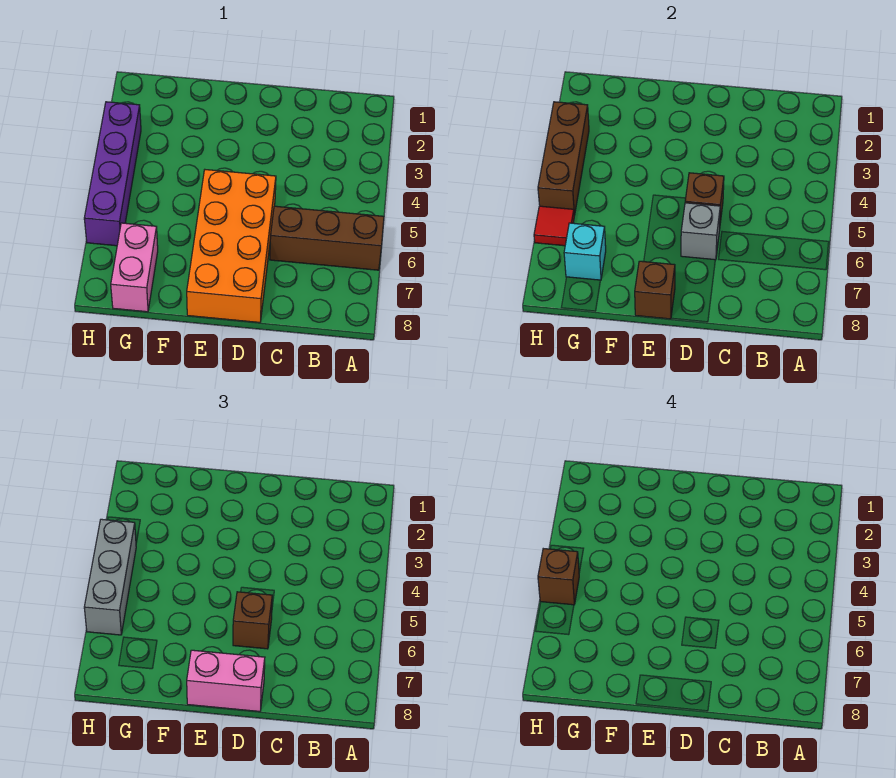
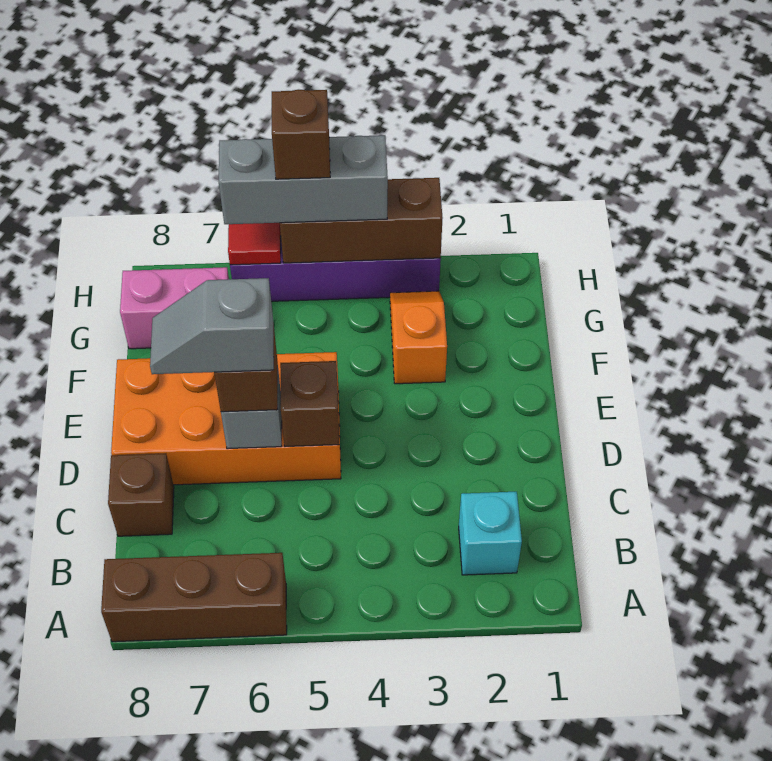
brown 1x3 brick [270,206,384,270] -> brown 1x3 brick turned to [101,553,287,642]
none -> grey 1x2 slope [150,278,274,374]
pink 1x2 brick [187,650,265,711] -> none
brown 1x1 brick [635,261,675,319] -> brown 1x1 brick moved to [108,453,174,536]
none -> orange 1x2 slope [390,291,447,384]
cyan 1x1 brick [564,223,606,280] -> cyan 1x1 brick moved to [459,492,522,575]

